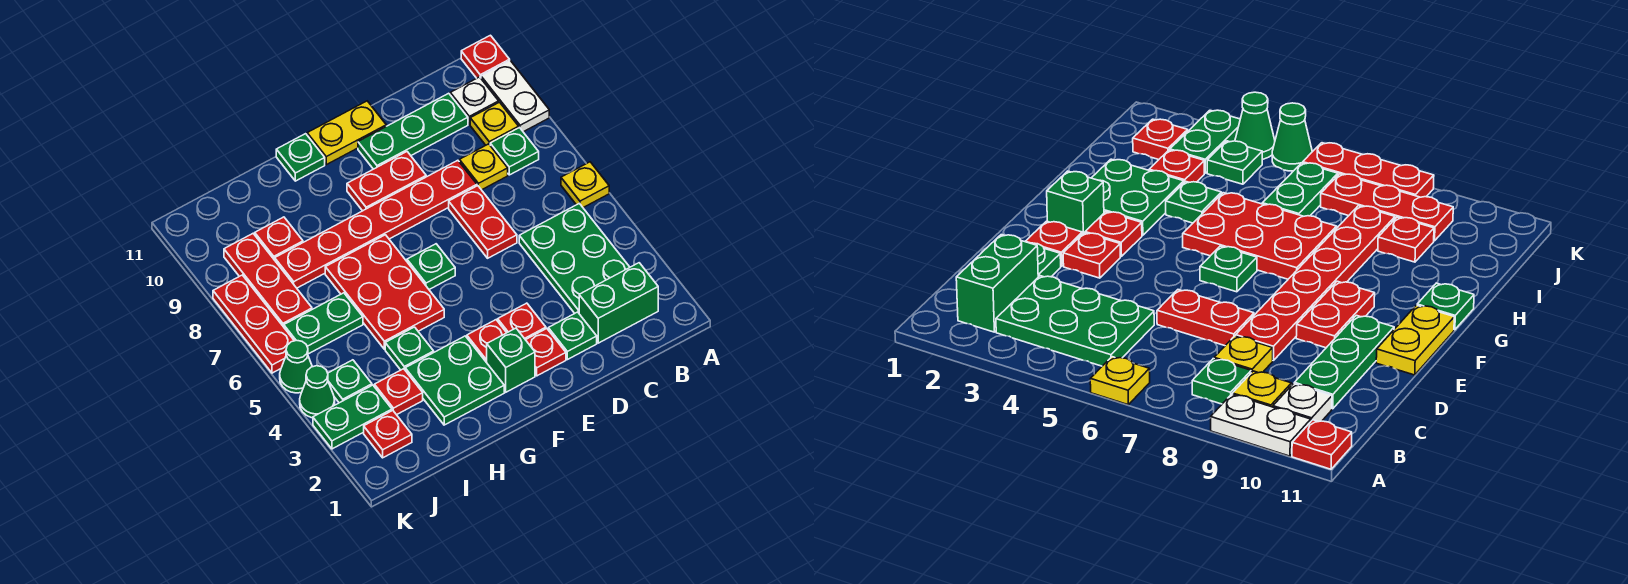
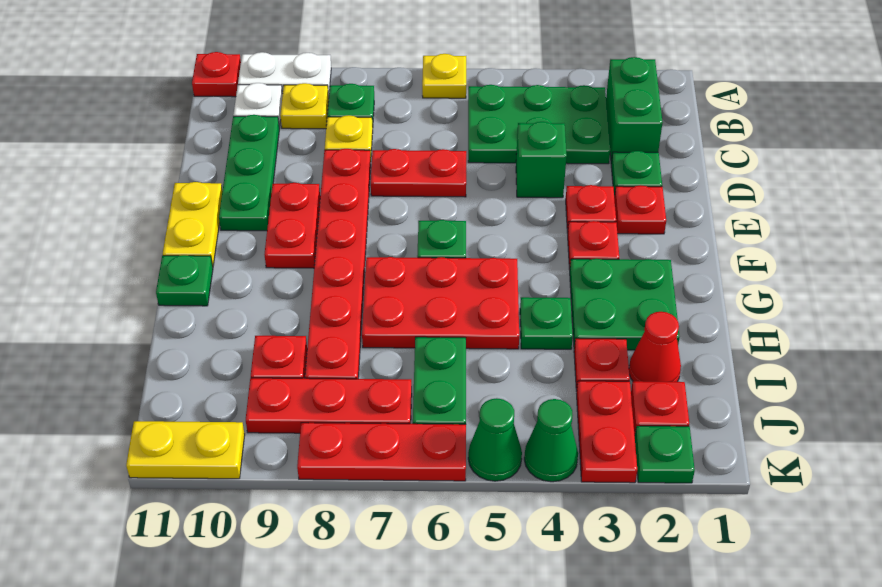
green 1x1 brick [487,328,535,392] -> green 1x1 brick moved to [516,122,567,198]
none -> red 1x1 cone [629,312,681,382]
green 1x2 plate [313,385,392,449] -> red 1x2 plate [577,381,637,483]
green 1x1 plate [328,360,372,403] -> green 1x1 plate moved to [635,426,695,483]
none -> yellow 1x2 plate [126,421,245,479]

